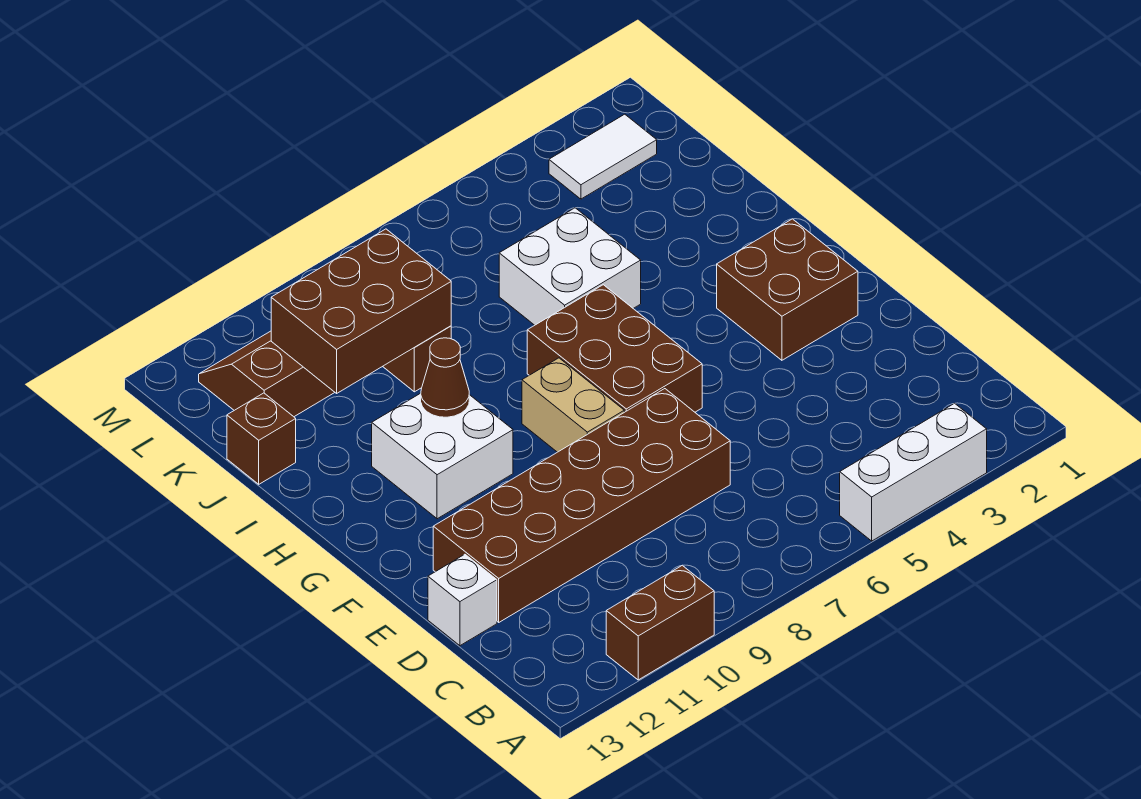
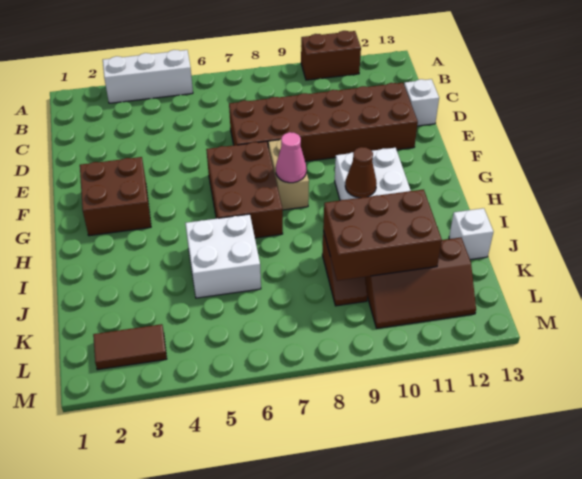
none -> pink 1x1 cone [276,132,306,183]
brown 1x1 brick [227,393,296,484] -> white 1x1 brick [449,208,493,260]
white 1x2 tile [549,114,657,199] -> brown 1x2 tile [93,324,167,370]

